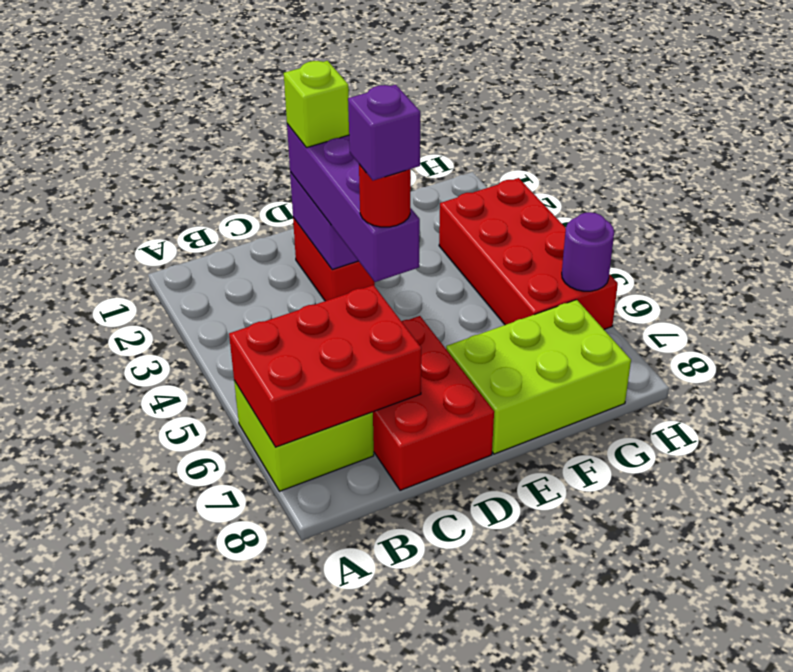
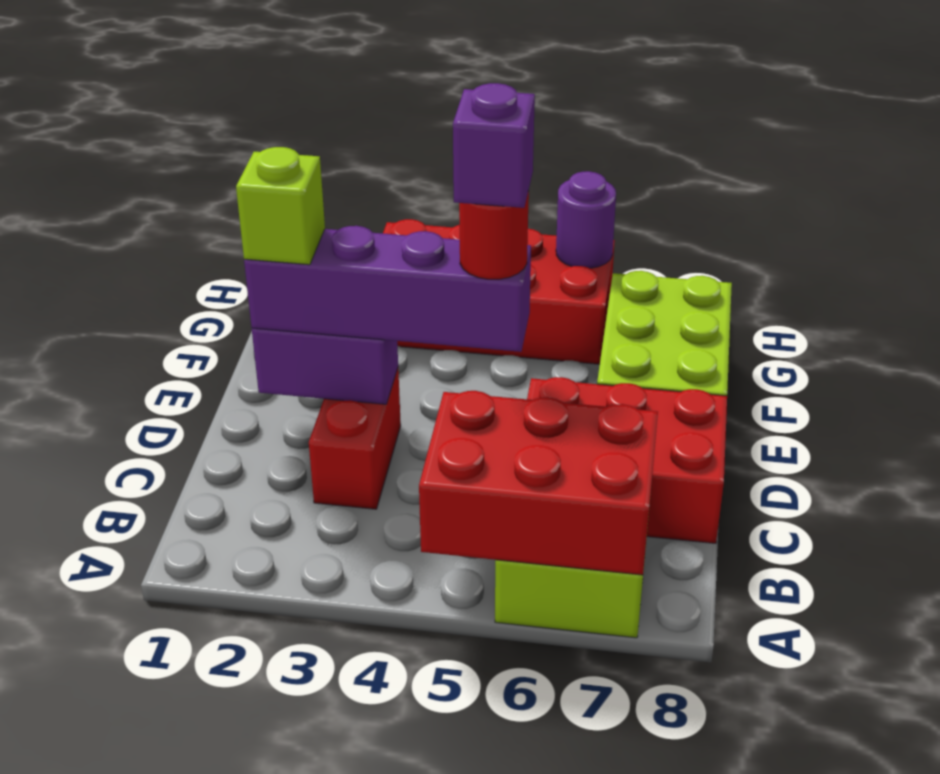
red 2x3 brick [229,285,421,447] -> red 2x3 brick turned to [419,391,658,575]
red 1x2 brick [293,218,375,301] -> red 1x2 brick turned to [309,369,401,509]

